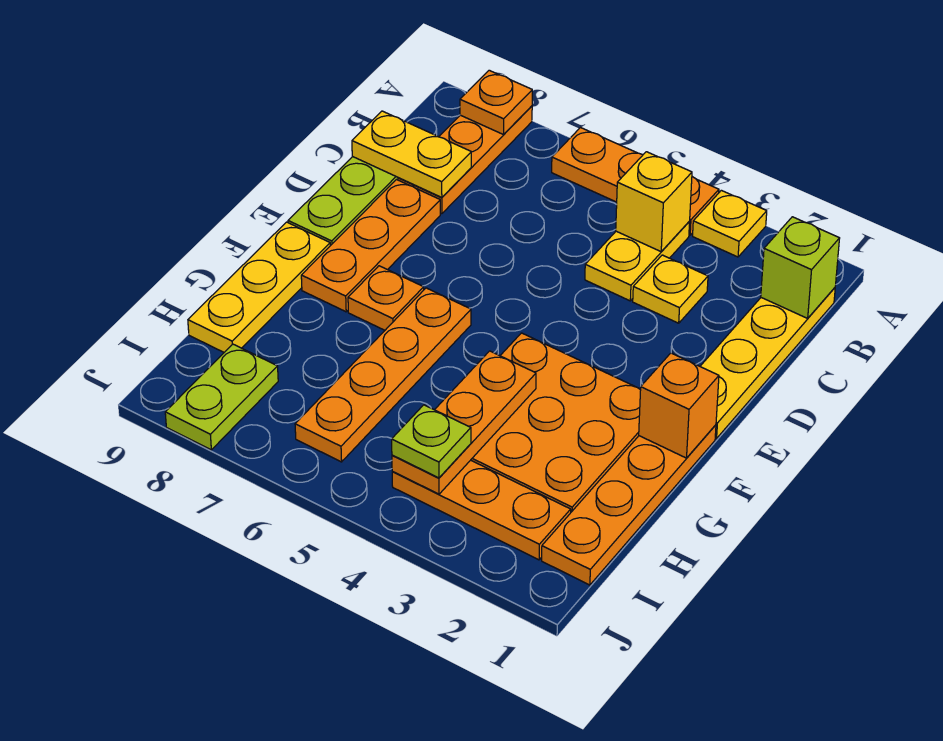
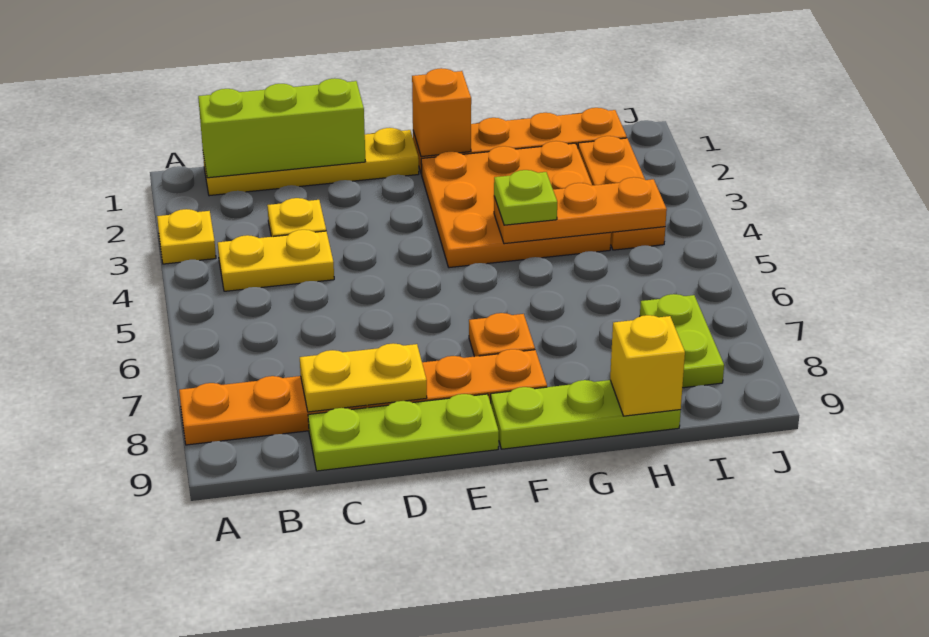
orange 1x3 plate [552,128,719,235] -> none
orange 1x1 plate [460,70,532,135] -> none
lime 1x1 brick [761,217,840,318] -> lime 1x3 brick [198,78,366,178]
yellow 1x1 brick [616,152,692,252] -> yellow 1x1 brick moved to [610,315,685,416]
yellow 1x2 plate [352,111,471,197] -> yellow 1x2 plate turned to [300,343,427,412]
orange 1x4 plate [295,288,471,462] -> none
yellow 1x3 plate [188,222,330,352] -> lime 1x3 plate [491,380,681,449]
lime 1x1 plate [392,405,471,478] -> lime 1x1 plate moved to [494,170,557,225]
lime 1x2 plate [165,344,278,450] -> lime 1x2 plate turned to [640,294,724,388]

